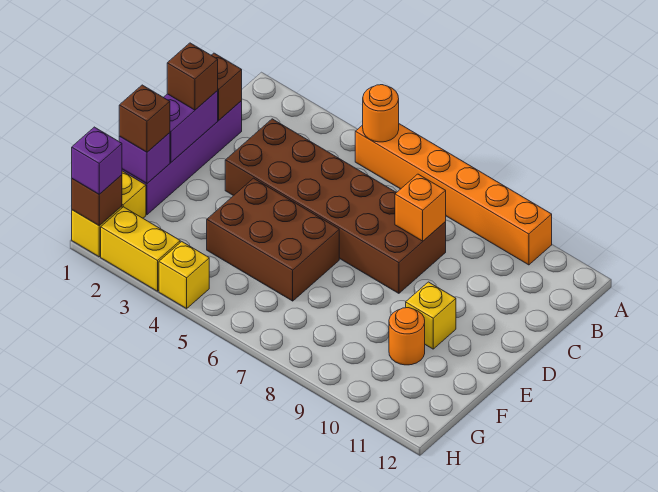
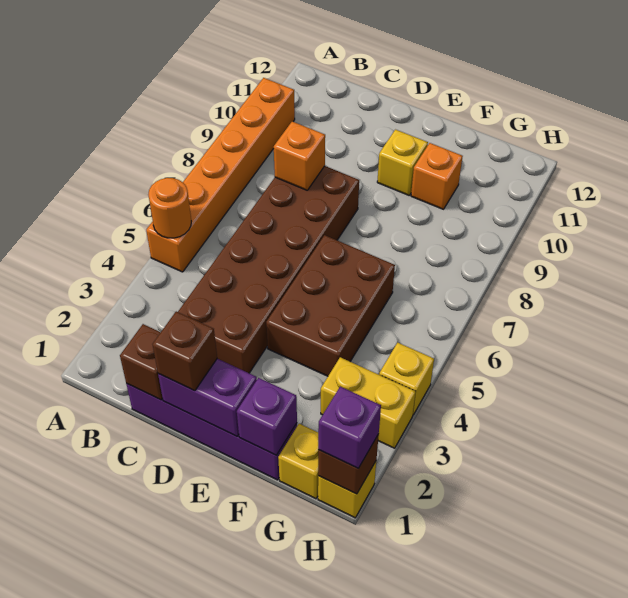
brown 1x1 brick [119,85,170,152] -> none
orange 1x1 round brick [389,308,425,365] -> orange 1x1 brick [411,143,463,209]
yellow 1x2 brick [101,207,180,291] -> yellow 1x2 brick turned to [321,357,416,448]

